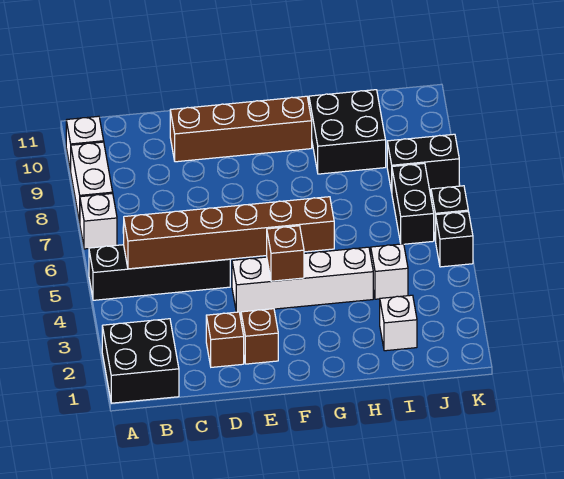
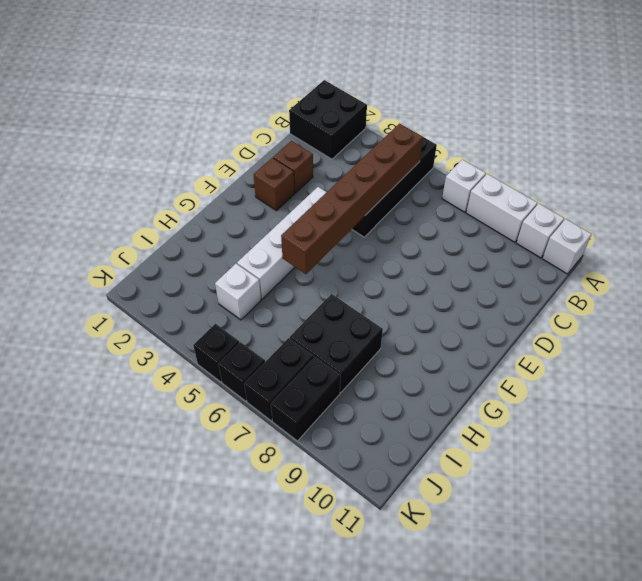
brown 1x4 brick [170,96,312,162] -> none
brown 1x1 brick [267,226,304,281] -> none
black 2x2 brick [309,90,386,174] -> black 2x2 brick moved to [290,294,383,393]
white 1x1 brick [380,295,417,351] -> white 1x1 brick moved to [543,219,591,274]
black 1x2 brick [392,163,434,244] -> black 1x2 brick turned to [244,338,314,421]

